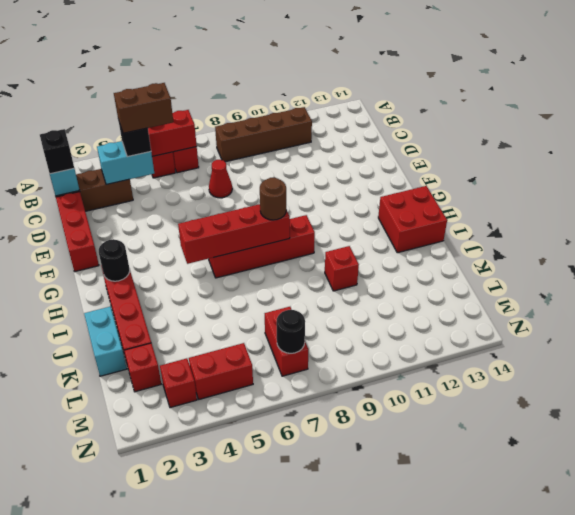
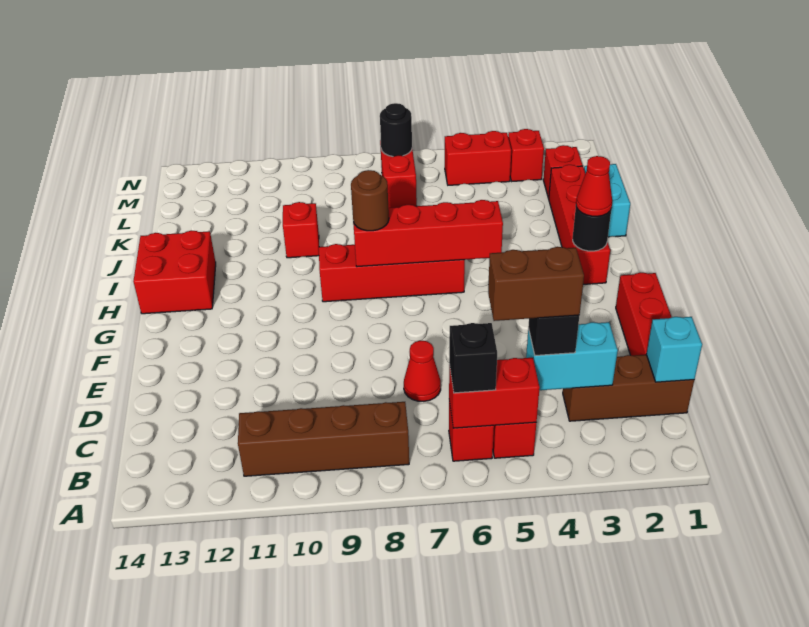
black 1x1 brick [40,129,74,174] -> black 1x1 brick moved to [449,323,497,393]
none -> red 1x1 cone [576,156,612,216]

